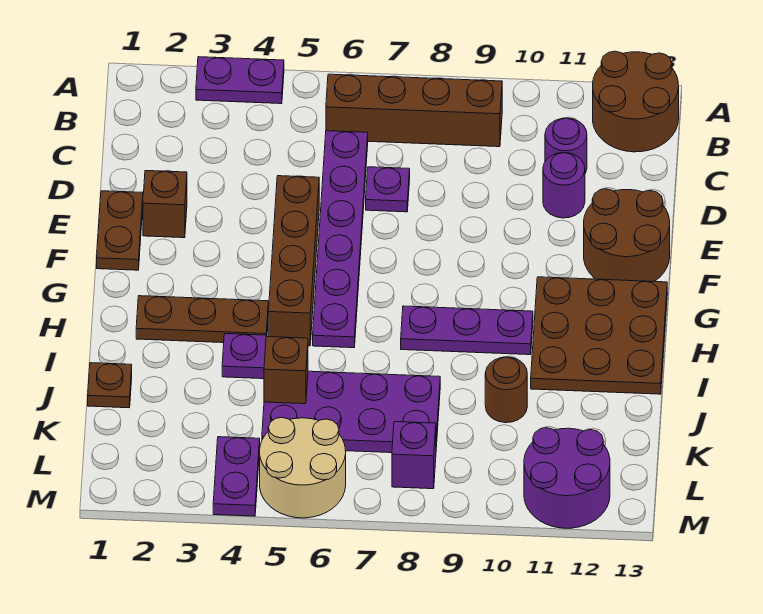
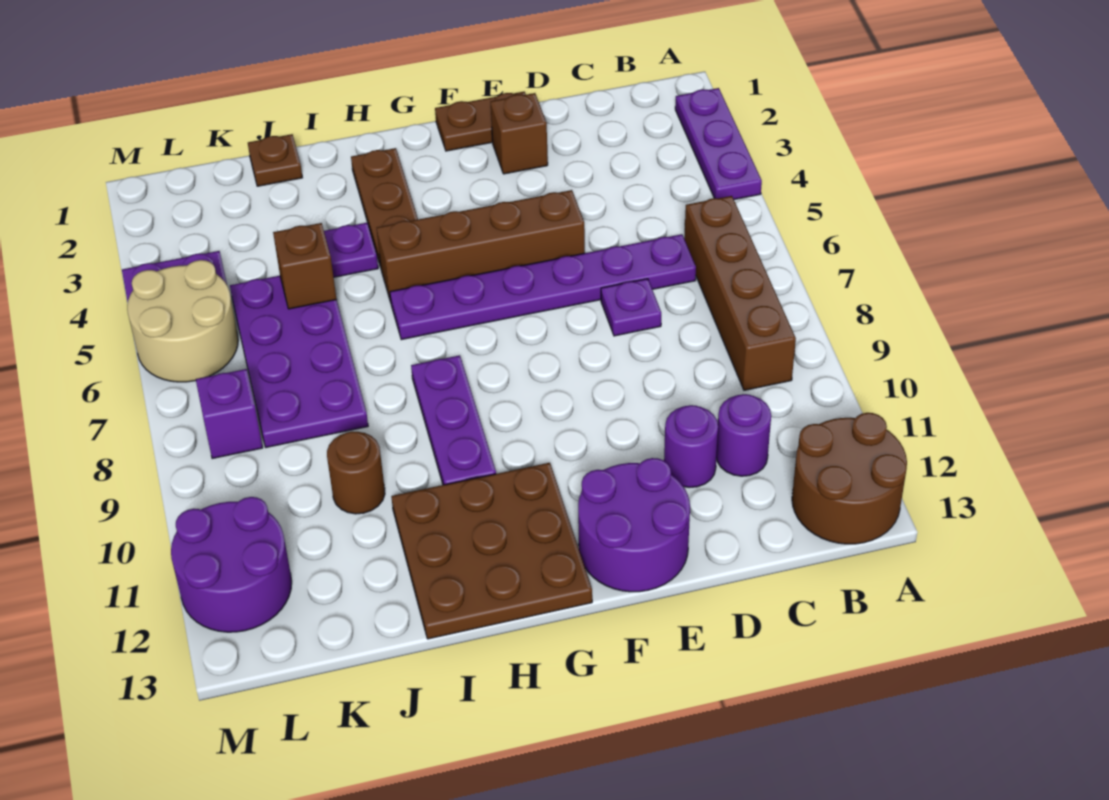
purple 1x2 plate [196,57,284,104] -> purple 1x3 plate [675,88,762,200]
brown 2x2 round brick [584,189,670,282] -> purple 2x2 round brick [578,458,690,592]

